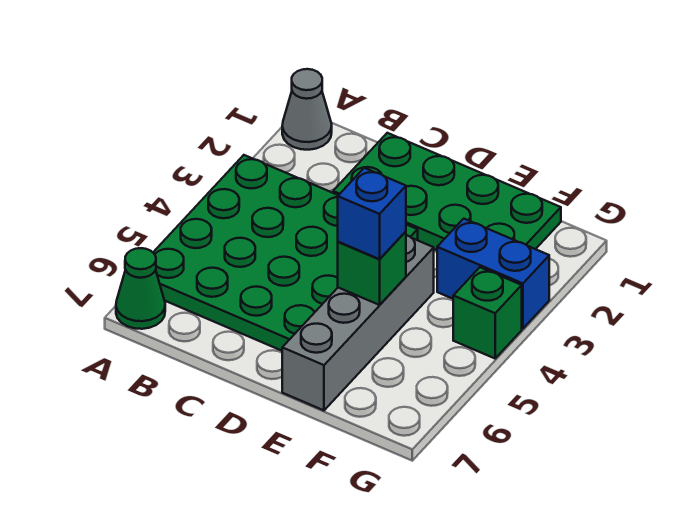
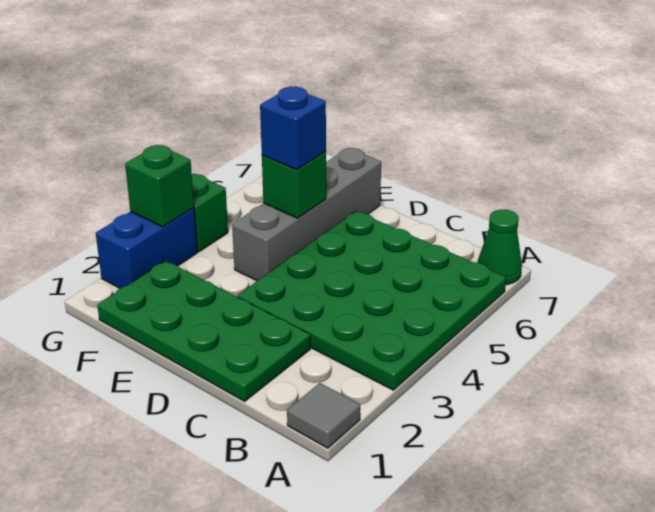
grey 1x1 cone [282,69,332,150] -> grey 1x1 tile [287,383,360,448]
blue 1x2 brick [437,219,549,329] -> blue 1x2 brick turned to [96,208,197,288]
none -> green 1x1 brick [125,145,194,227]

